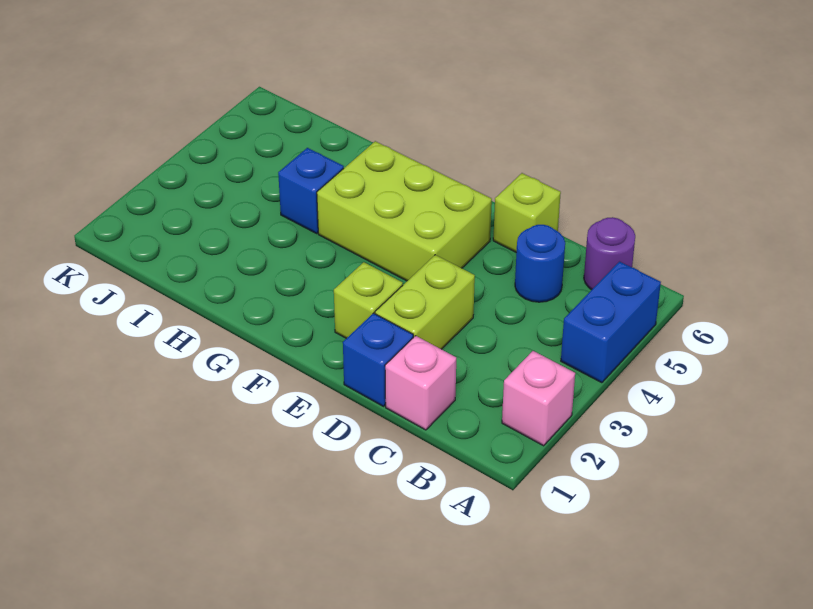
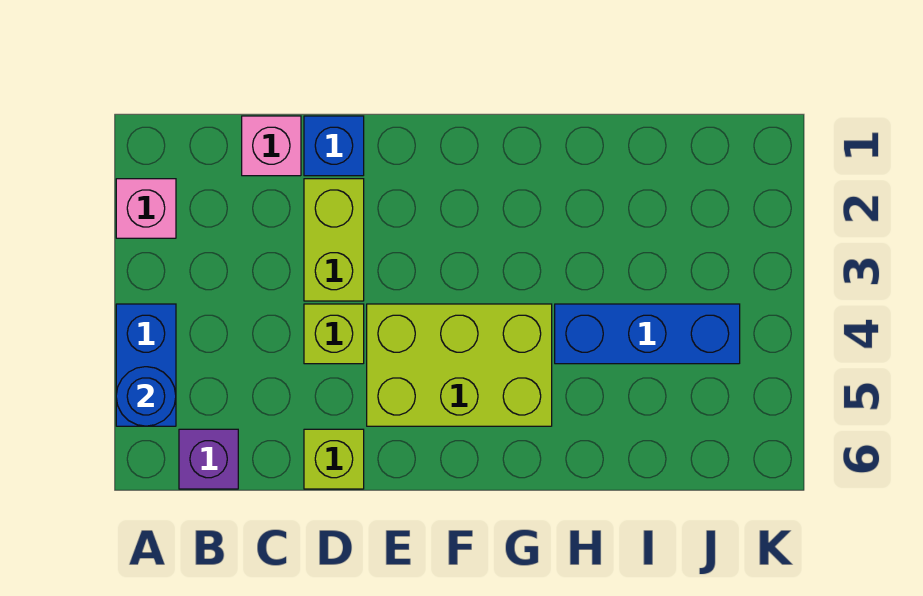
purple 1x1 round brick [584,217,635,290] -> purple 1x1 brick [179,429,238,489]
blue 1x1 round brick [515,225,565,302] -> blue 1x1 round brick moved to [116,367,176,426]
lime 1x1 brick [334,262,403,338] -> lime 1x1 brick moved to [304,304,364,364]
blue 1x1 brick [278,148,344,233] -> blue 1x3 brick [555,304,740,364]

